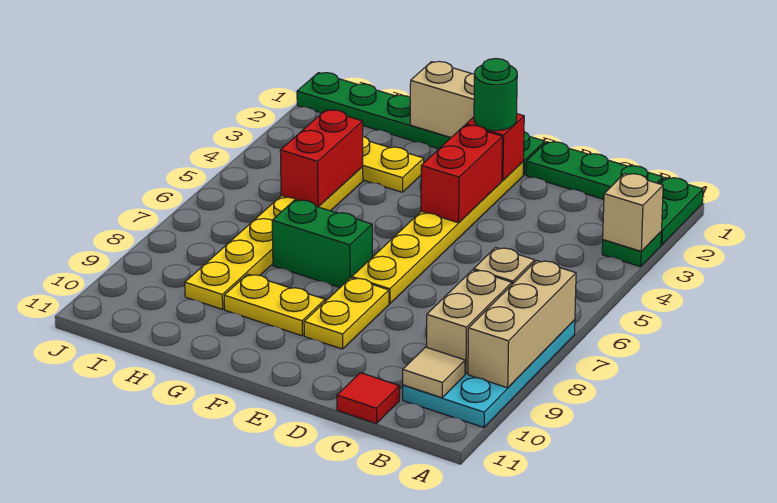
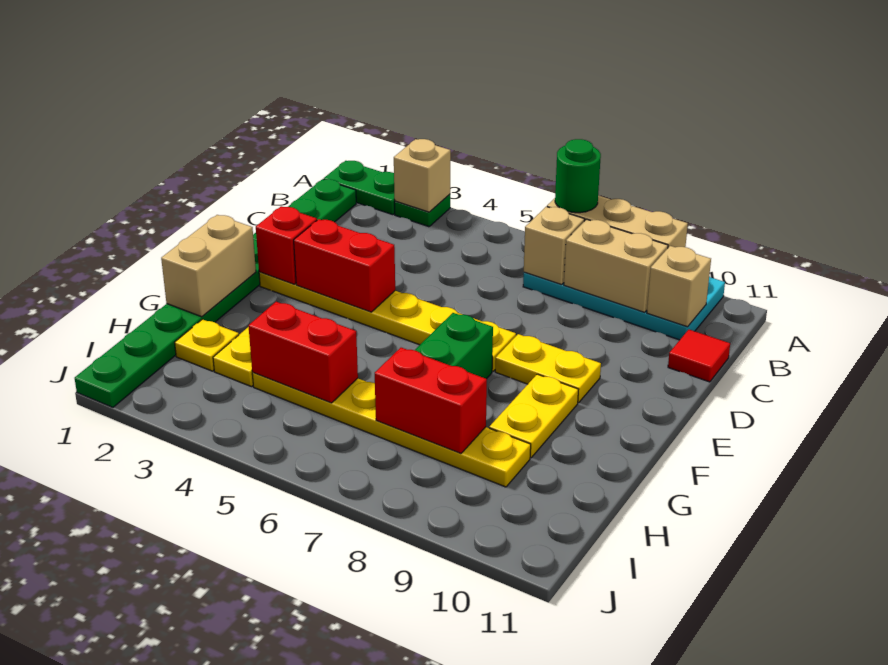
tan 1x1 tile [403,347,465,398] -> tan 1x1 brick [647,246,711,327]
green 1x1 round brick [474,58,517,131] -> green 1x1 round brick moved to [555,139,601,213]
none -> yellow 1x1 plate [175,319,239,371]
none -> red 1x2 brick [375,348,487,453]

